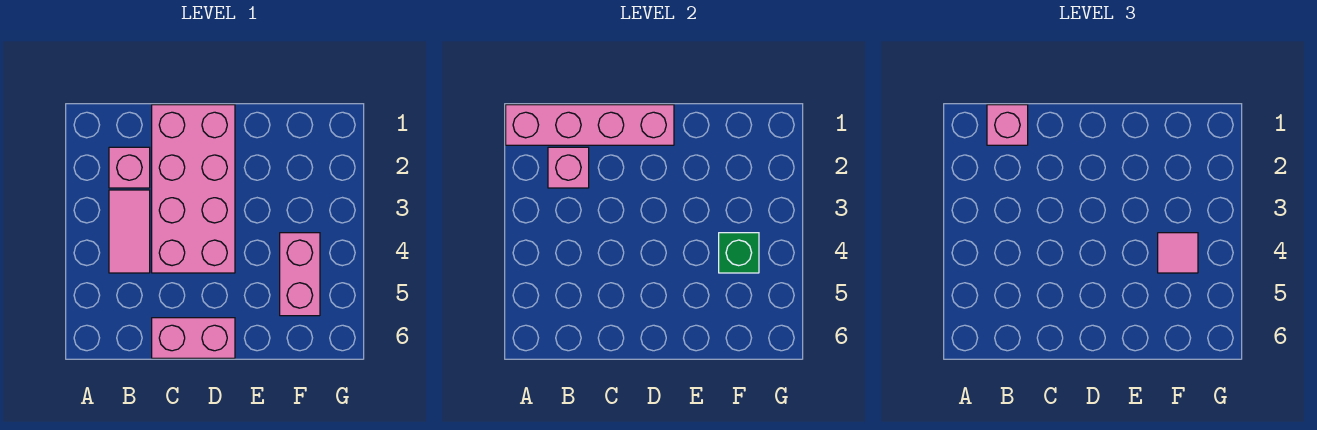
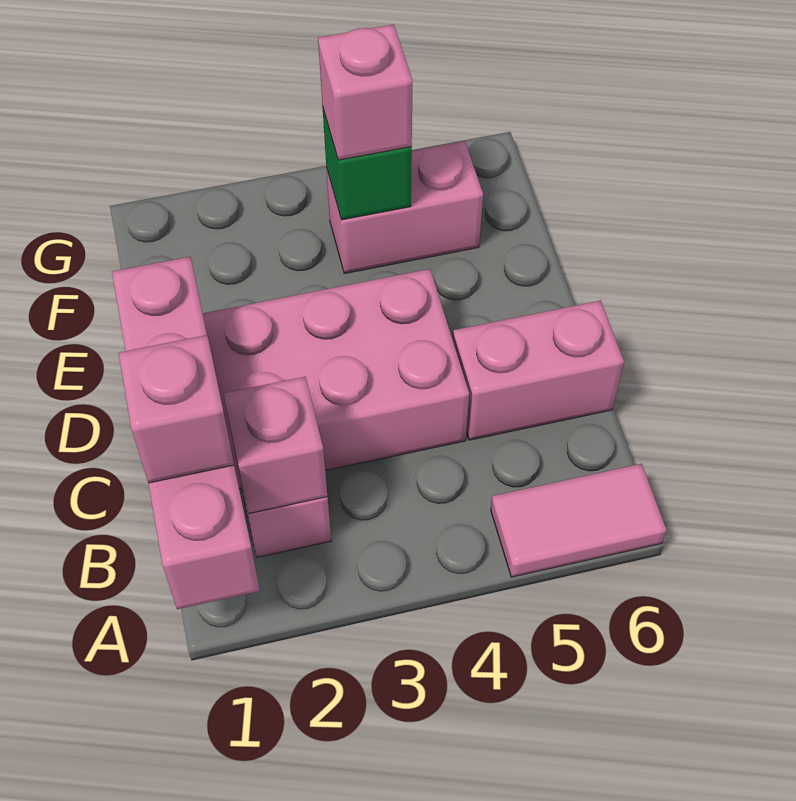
pink 1x2 tile [109,190,150,273] -> pink 1x2 tile moved to [491,464,666,577]
pink 1x2 brick [152,318,235,358] -> pink 1x2 brick turned to [453,300,624,440]
pink 1x1 tile [1158,233,1198,273] -> pink 1x1 brick [318,24,413,160]

